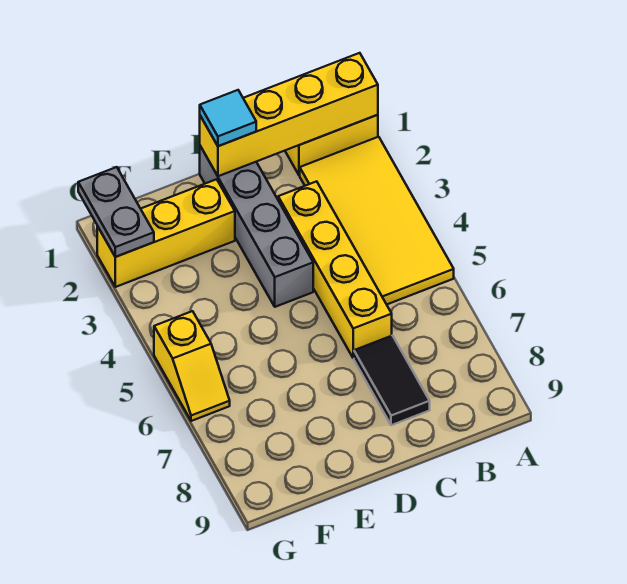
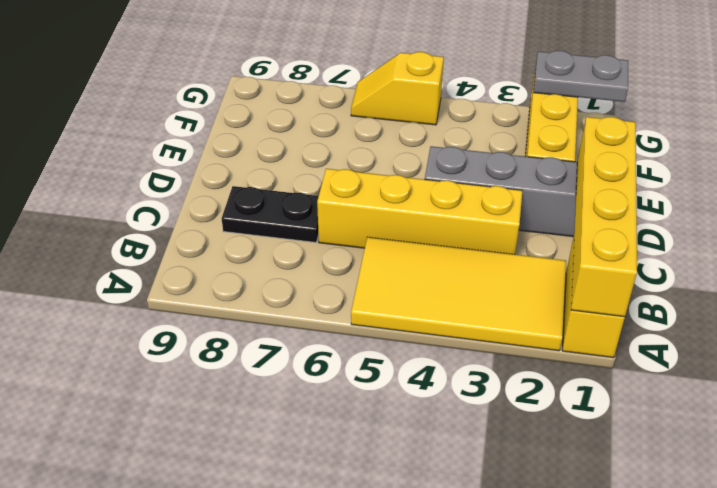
black 1x2 tile [354,336,430,425] -> black 1x2 plate [222,186,319,242]
cyan 1x1 tile [200,90,256,146] -> none

